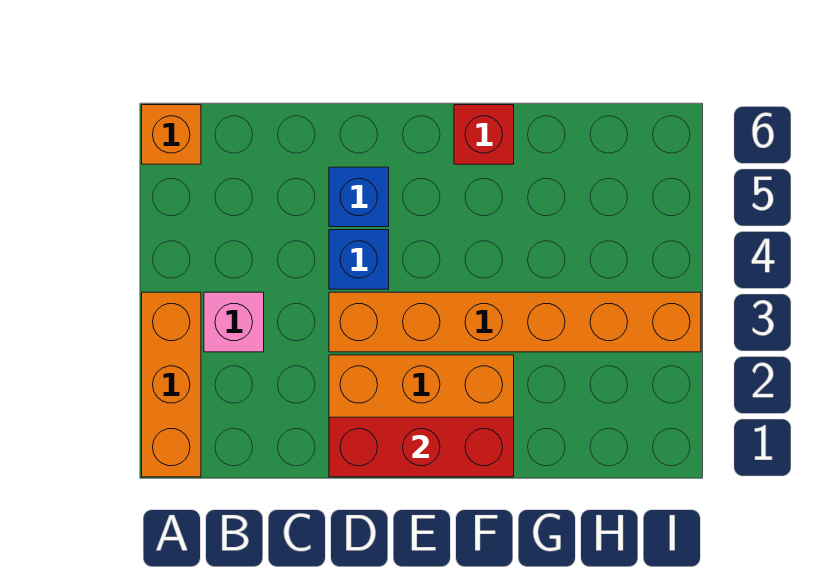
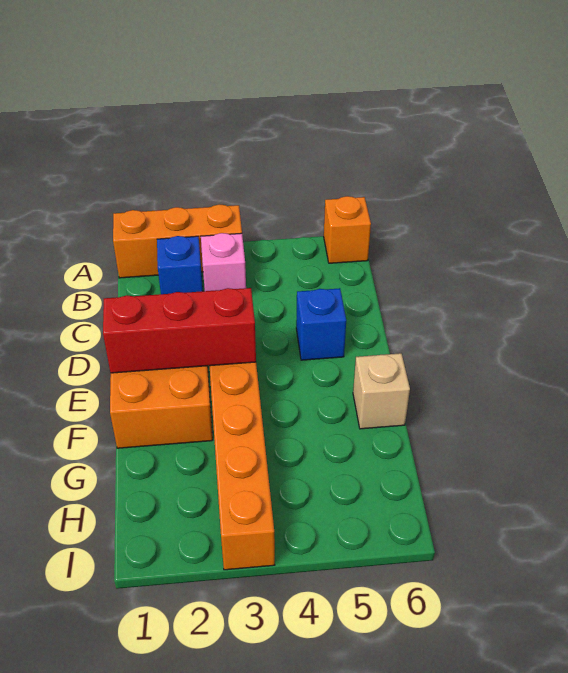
red 1x3 brick [329,417,514,477] -> red 1x3 brick turned to [103,288,256,373]
blue 1x1 brick [329,230,389,289] -> blue 1x1 brick moved to [157,236,203,294]
red 1x1 brick [454,105,514,164] -> tan 1x1 brick [353,353,410,429]

